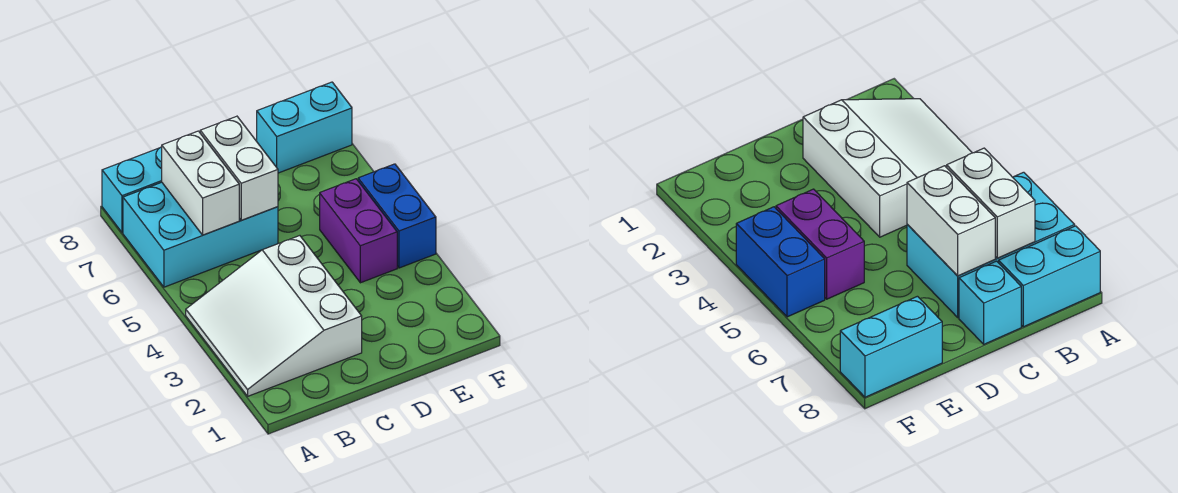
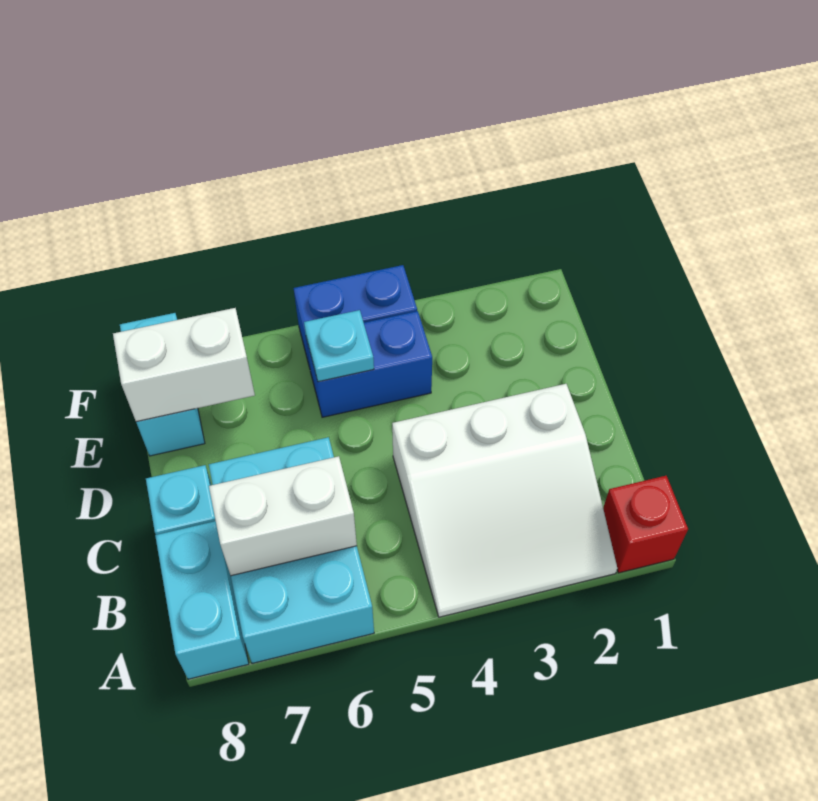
none -> red 1x1 brick [603,476,688,573]
white 1x2 brick [200,116,278,220] -> white 1x2 brick moved to [113,308,255,422]
purple 1x2 brick [320,179,397,283] -> blue 1x2 brick [306,311,432,417]
none -> cyan 1x1 plate [304,310,374,382]

